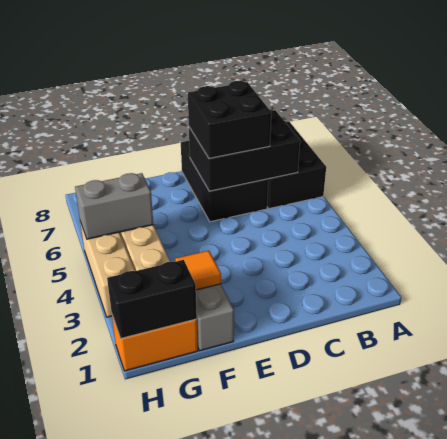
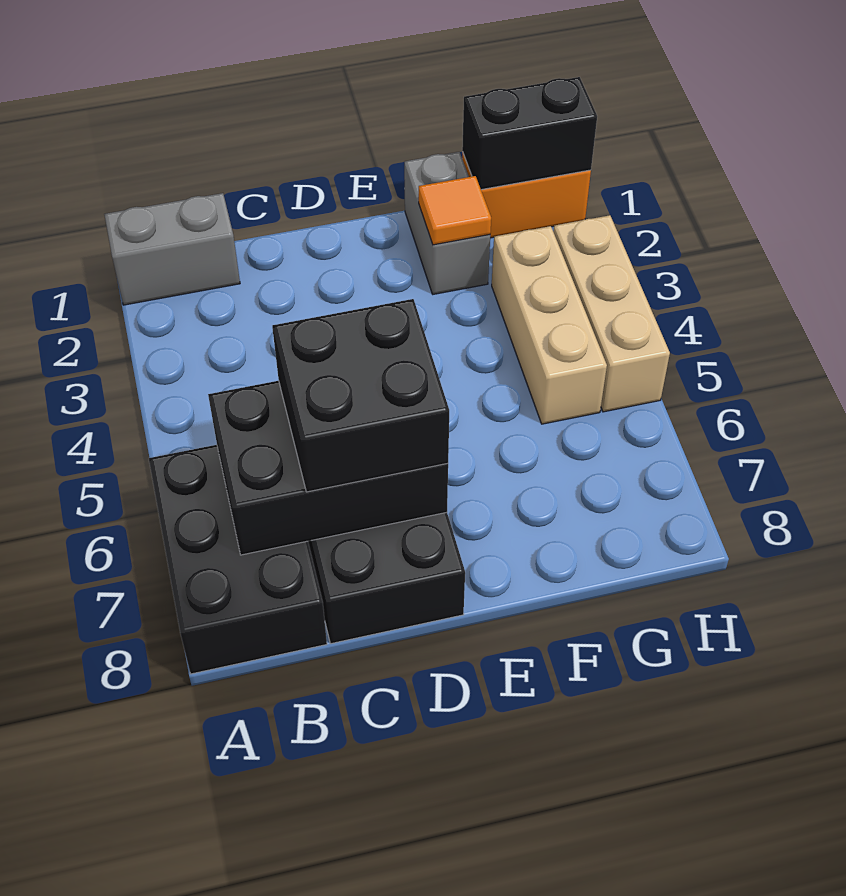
grey 1x2 brick [75,173,153,239] -> grey 1x2 brick moved to [104,193,240,305]

